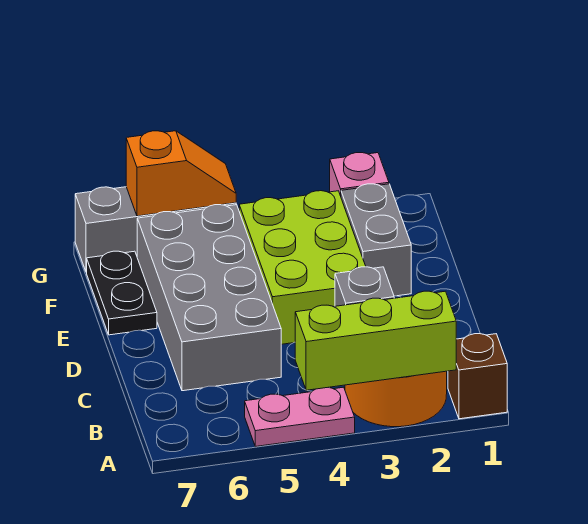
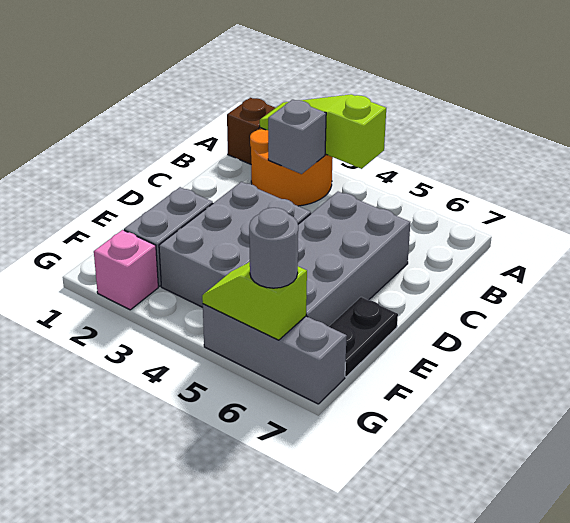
lime 1x3 brick [295,291,456,390] -> lime 1x3 slope [260,94,386,169]
pink 1x2 plate [245,387,355,447] -> none
lime 2x3 brick [239,191,366,344] -> grey 2x3 brick [159,182,311,307]
orange 1x2 slope [126,131,236,216] -> lime 1x2 slope [202,262,307,340]
none -> grey 1x1 round brick [249,208,298,288]

